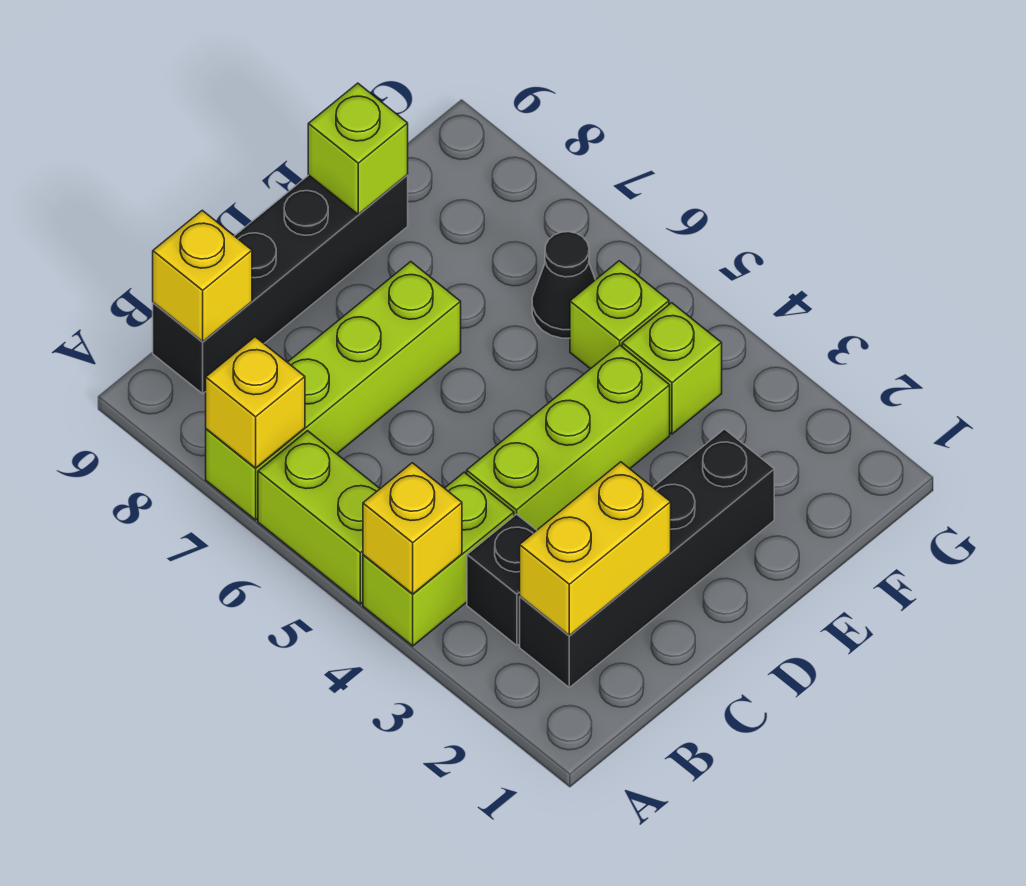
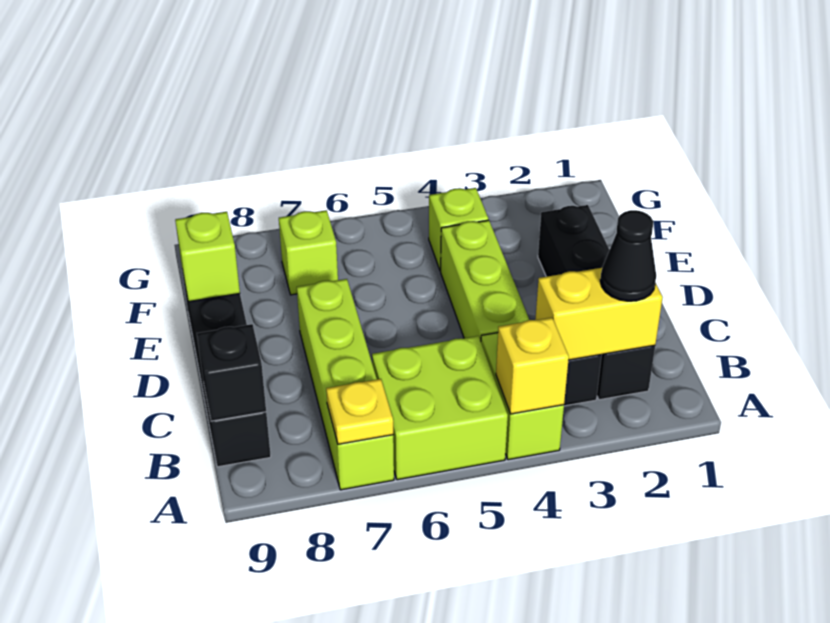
lime 1x2 brick [258,431,380,604] -> lime 2x2 brick [372,336,508,480]
yellow 1x1 brick [206,337,305,468] -> yellow 1x1 plate [326,379,393,444]
yellow 1x2 brick [520,462,671,636] -> yellow 1x2 brick turned to [535,268,663,360]
yellow 1x1 brick [153,210,252,342] -> black 1x1 brick [197,324,266,421]
lime 1x1 brick [570,261,669,369] -> lime 1x1 brick moved to [279,210,338,295]
black 1x1 cone [532,232,595,338] -> black 1x1 cone moved to [600,210,656,301]

